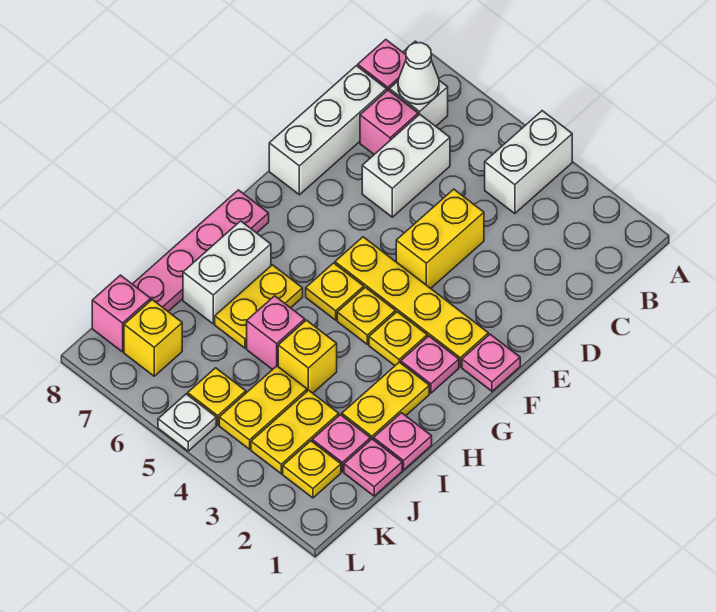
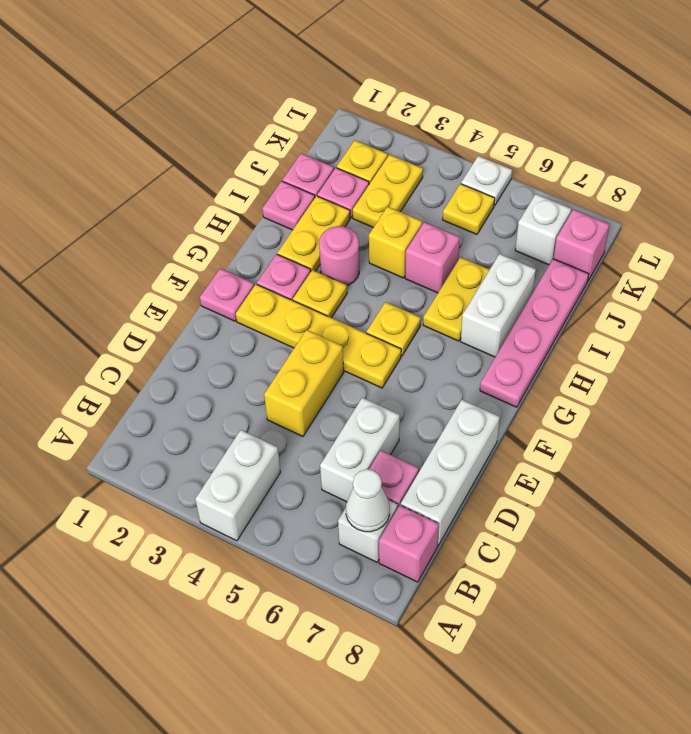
yellow 1x1 plate [337,287,396,344] -> none
none -> pink 1x1 round brick [319,226,359,285]
yellow 1x2 plate [219,366,307,449] -> none
yellow 1x1 brick [124,300,182,376] -> white 1x1 brick [515,194,571,265]

